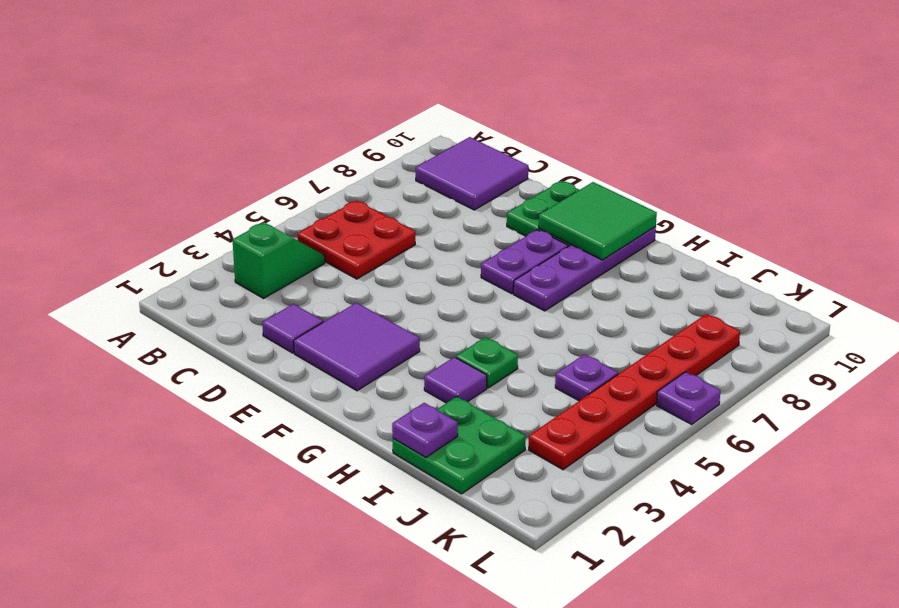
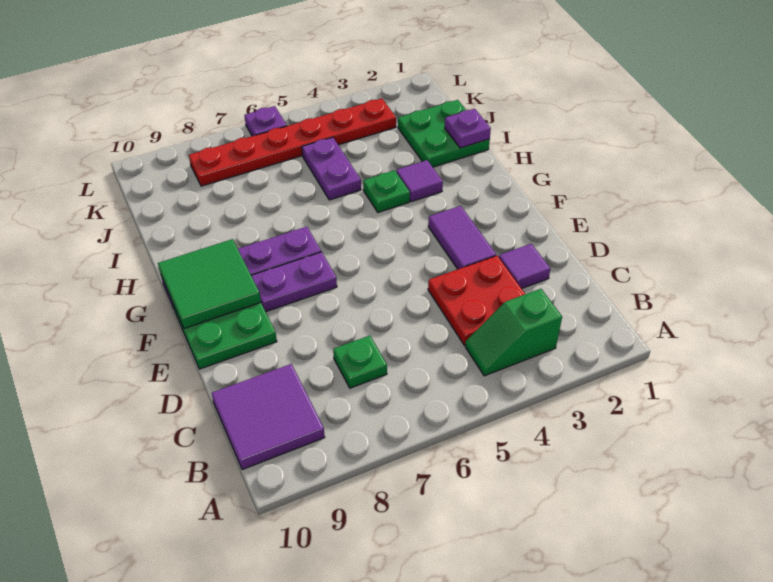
red 2x2 plate [297,200,415,279] -> red 2x2 plate moved to [428,256,525,345]
none -> green 1x1 plate [333,336,387,388]
purple 2x2 tile [294,303,420,391] -> purple 1x2 tile [428,206,496,269]
purple 1x1 plate [555,354,618,401] -> purple 1x2 plate [302,137,361,200]

